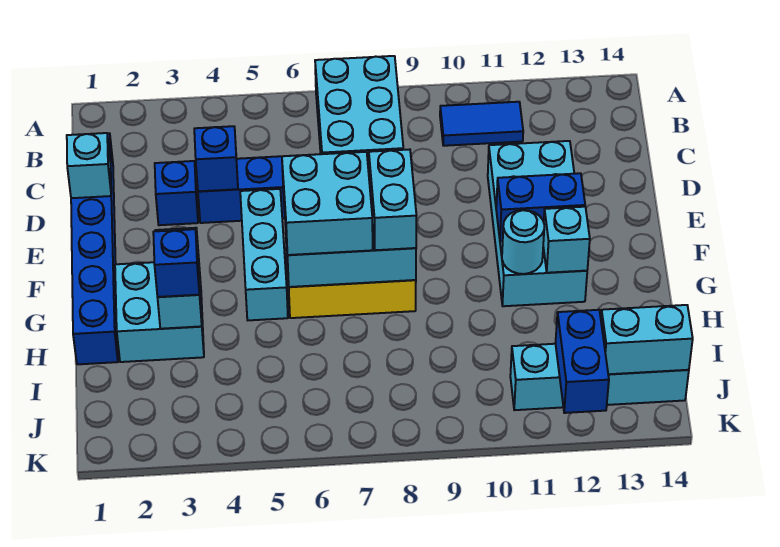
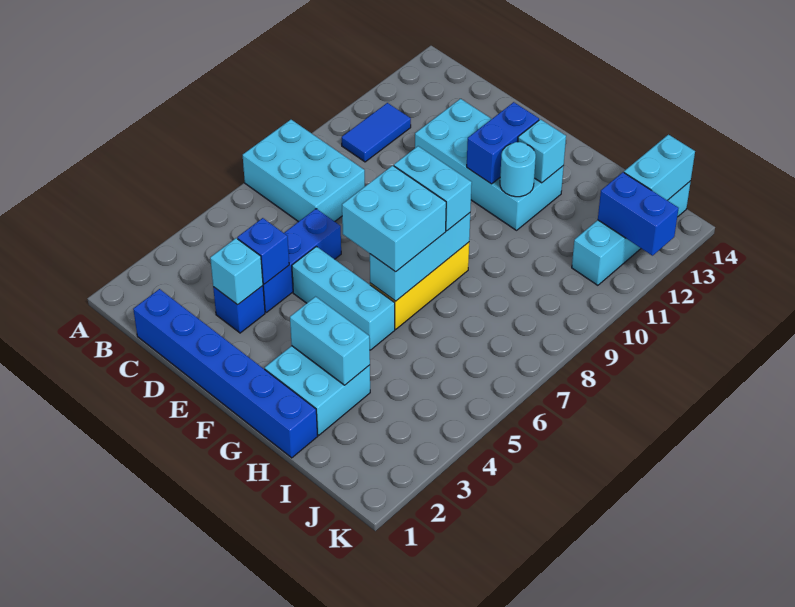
cyan 1x1 brick [67,133,111,198] -> cyan 1x1 brick moved to [210,238,263,305]
blue 1x1 brick [153,229,199,297] -> none

